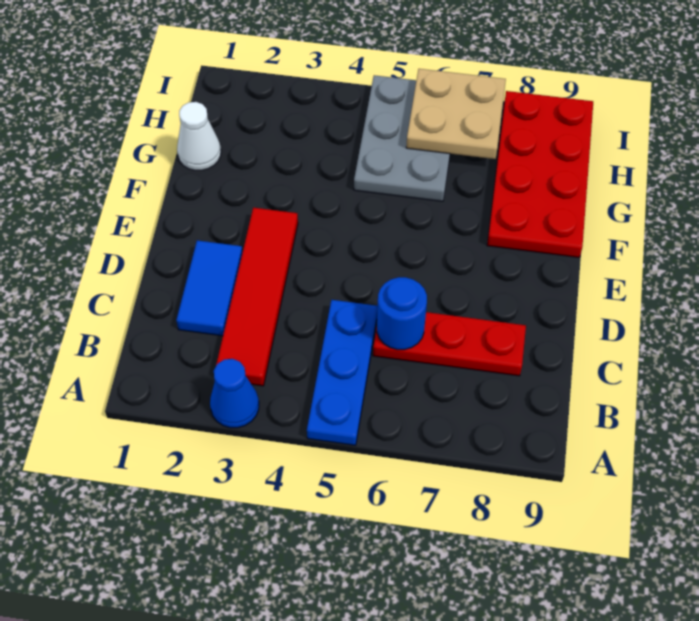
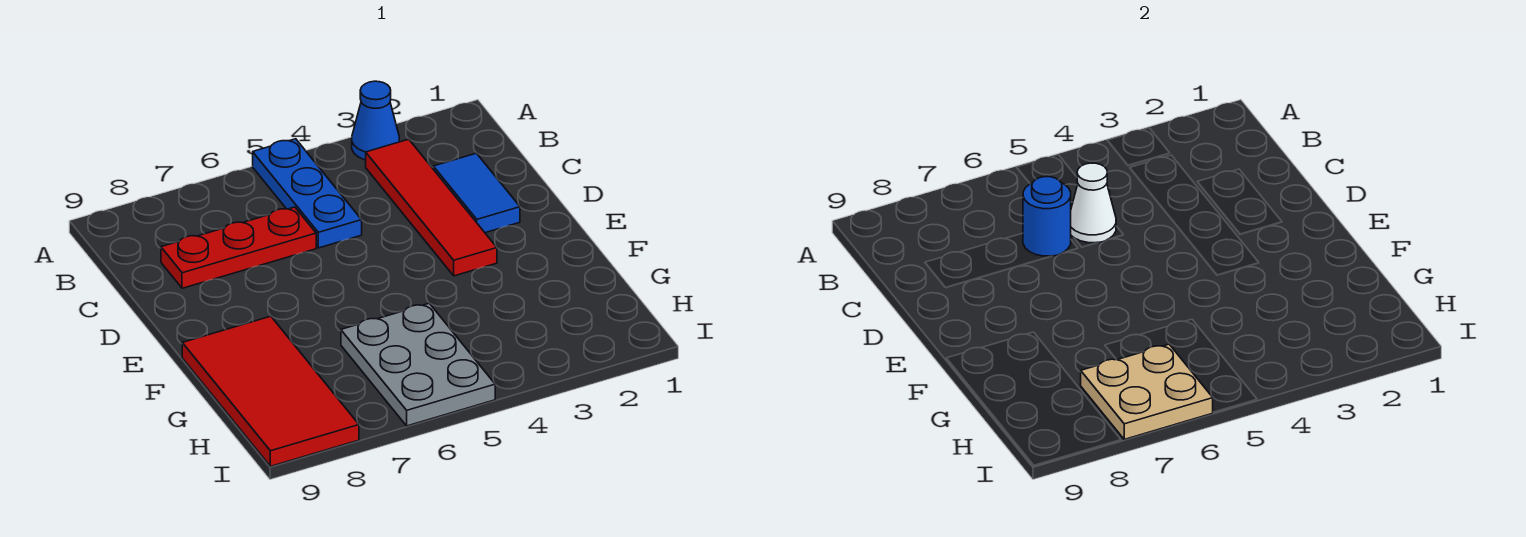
red 2x4 plate [487,91,593,257] -> red 2x4 tile [182,316,359,466]
white 1x1 cone [177,102,221,170] -> white 1x1 cone moved to [1071,163,1116,243]

